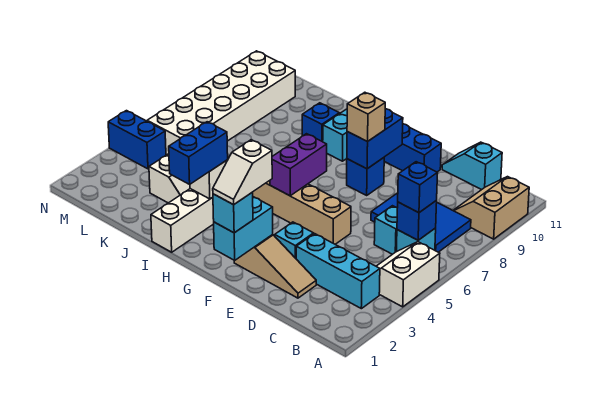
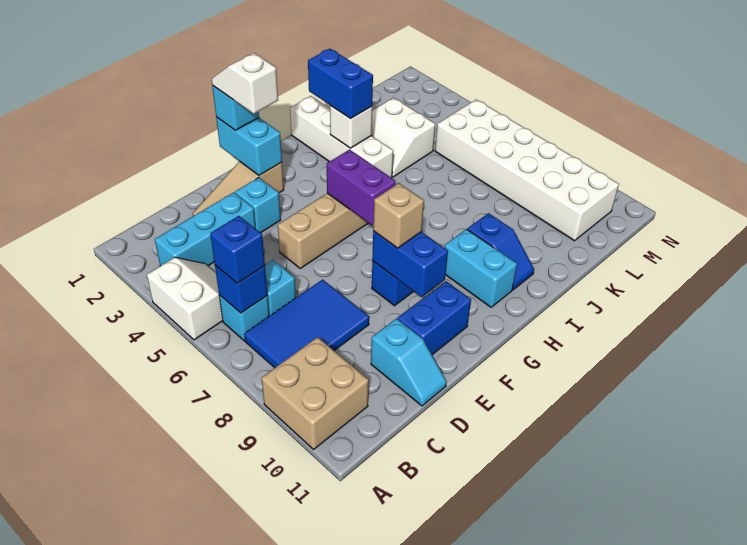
tan 2x2 slope [453,177,529,239] -> tan 2x2 brick [262,337,369,449]
cyan 1x2 slope [442,142,502,190] -> cyan 1x2 slope turned to [371,319,447,406]
blue 1x2 brick [108,111,166,169] -> none

